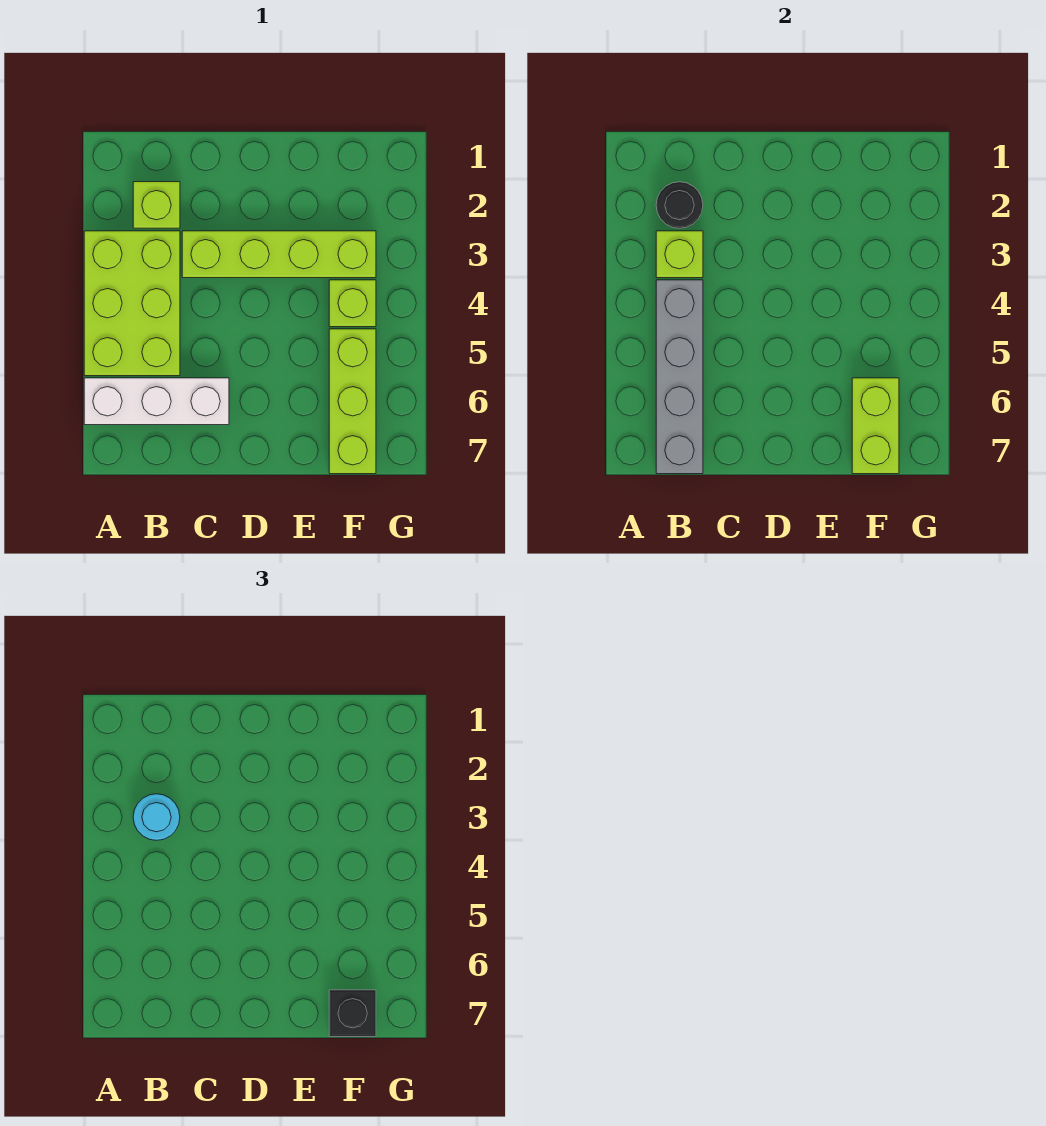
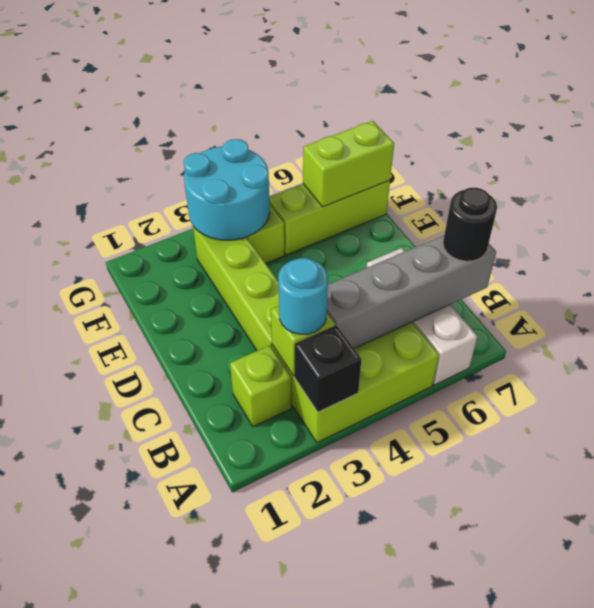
black 1x1 round brick [656,182,703,228] -> black 1x1 round brick moved to [443,188,497,261]
none -> cyan 2x2 round brick [184,139,270,240]
black 1x1 brick [329,990,376,1037] -> black 1x1 brick moved to [295,325,361,412]

